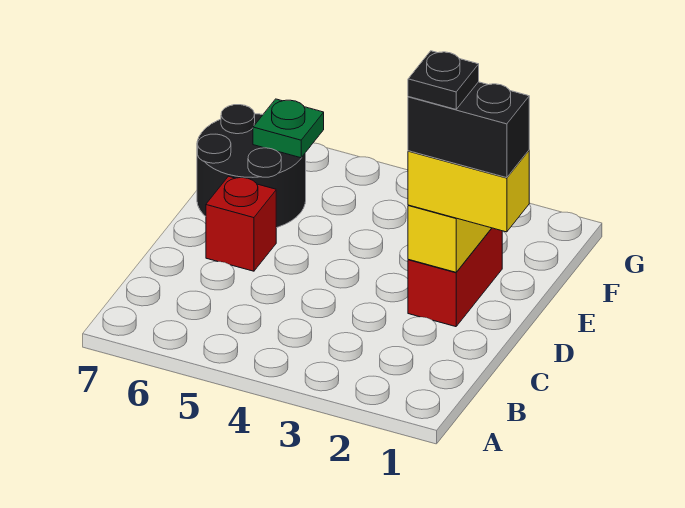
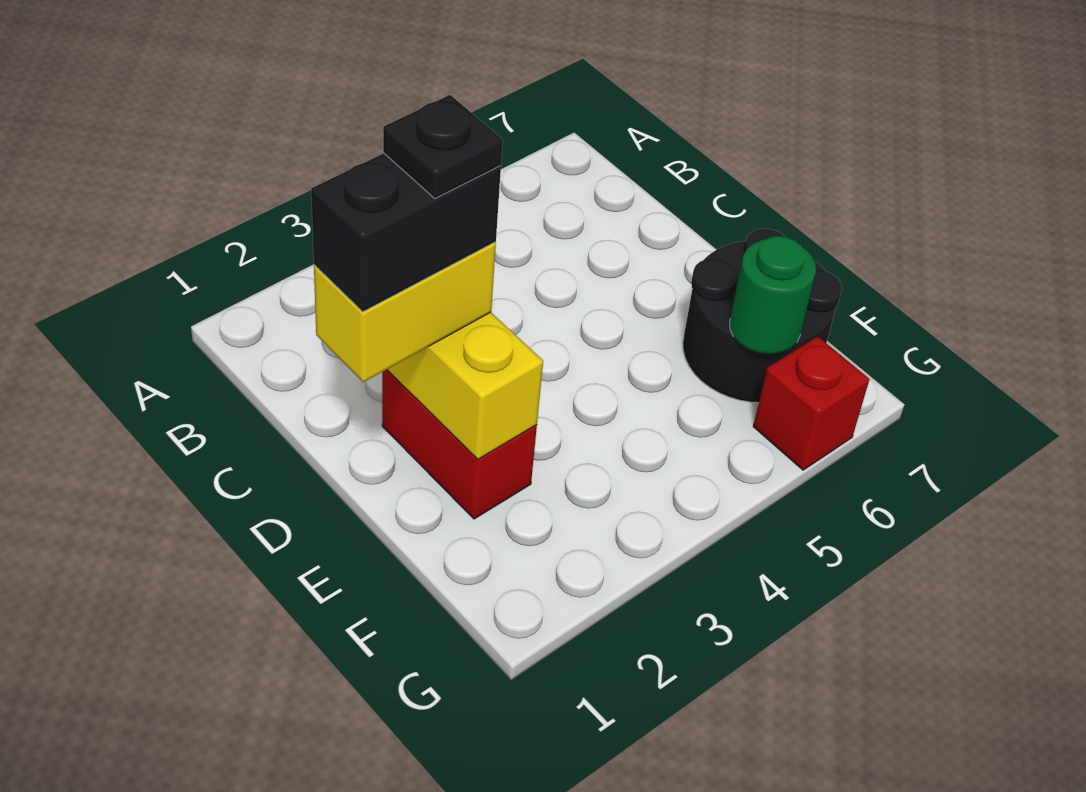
red 1x1 brick [206,176,276,271] -> red 1x1 brick moved to [753,336,869,470]
green 1x1 plate [253,99,324,158] -> green 1x1 round brick [730,236,816,354]

